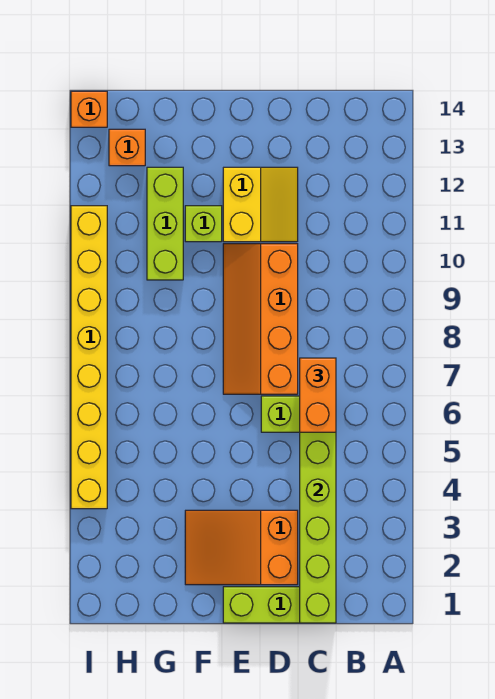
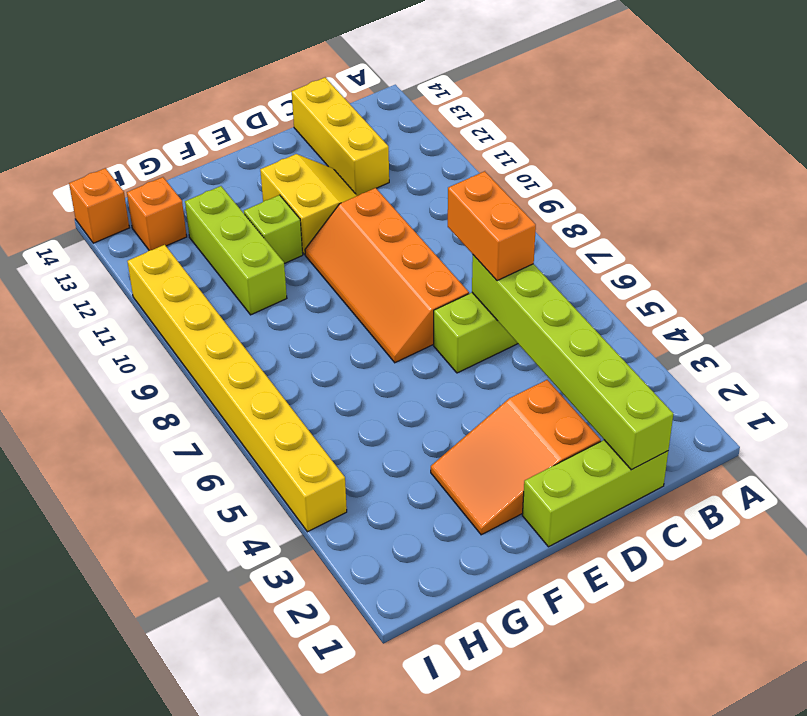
none -> yellow 1x3 brick [292,78,389,196]

